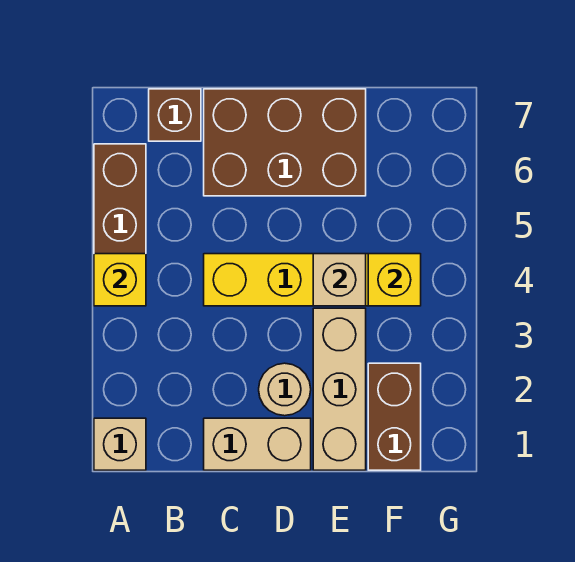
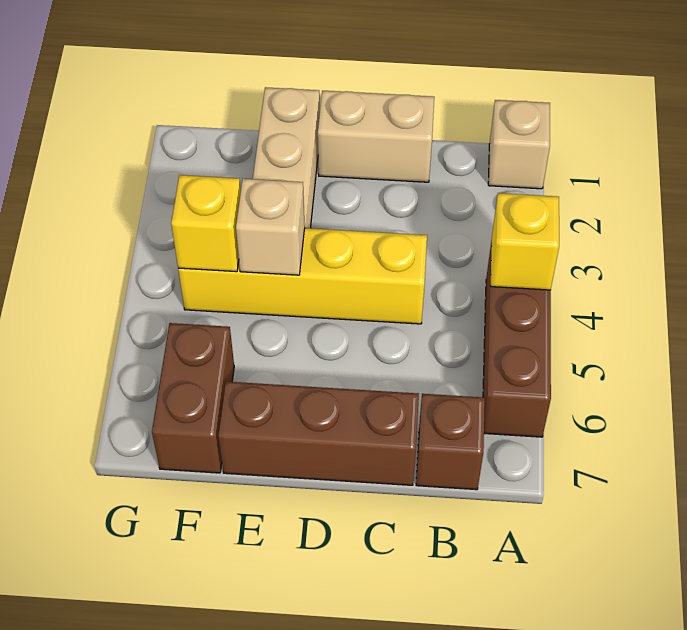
brown 2x3 brick [204,89,366,196] -> brown 1x3 brick [218,382,419,485]
tan 1x1 round brick [259,363,311,416] -> none
brown 1x2 brick [368,363,421,470] -> brown 1x2 brick moved to [152,323,234,473]

